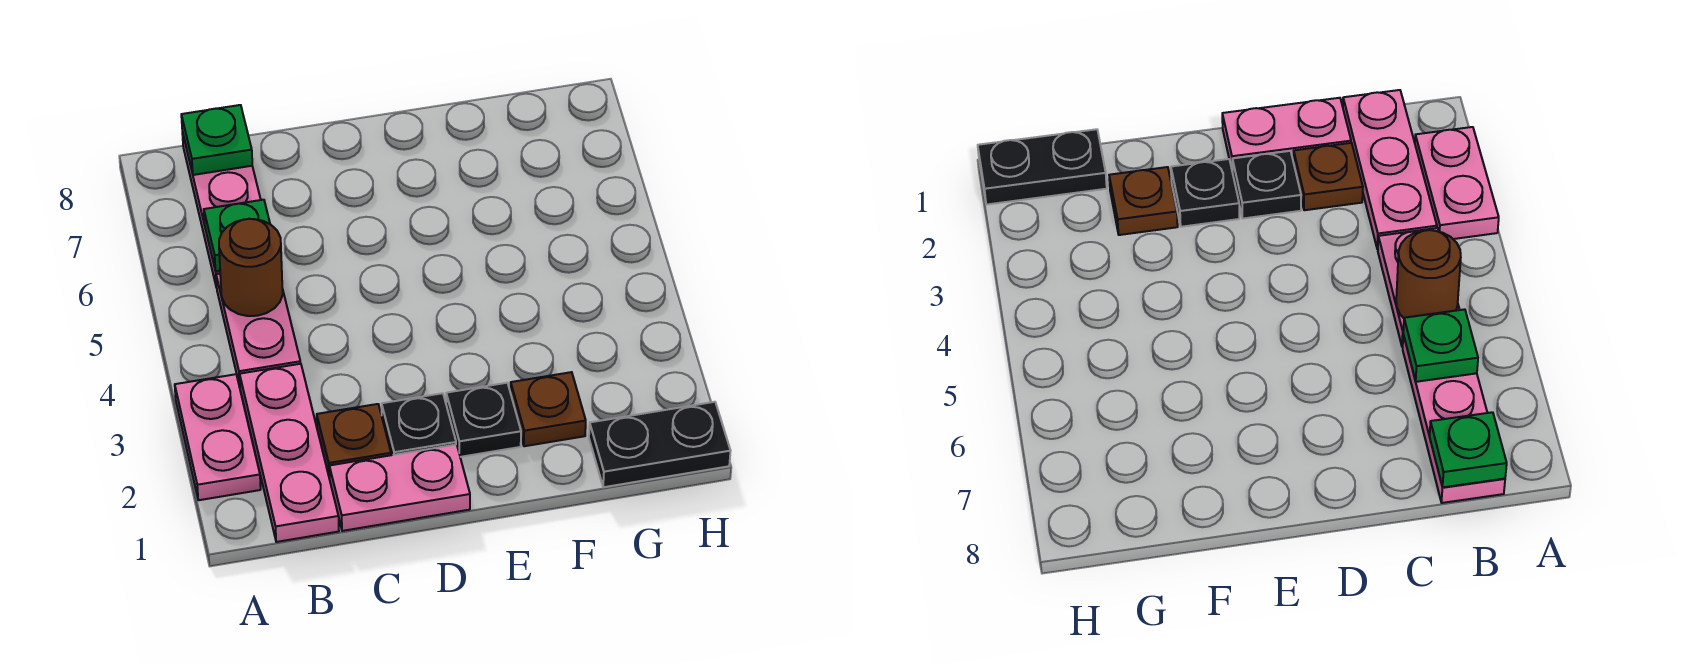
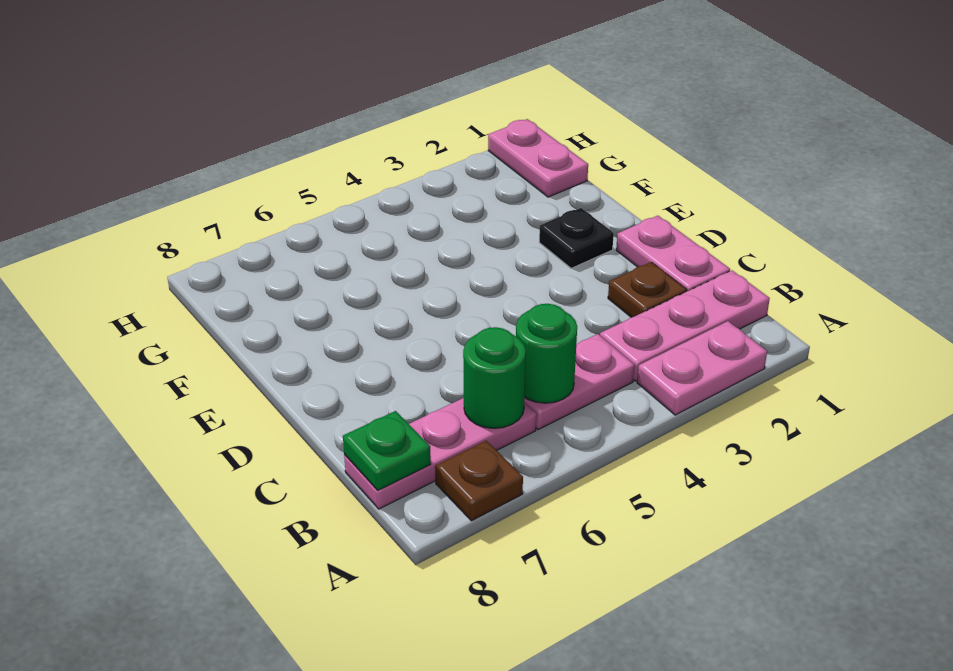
brown 1x1 round brick [219,219,283,316] -> green 1x1 round brick [516,304,577,403]
green 1x1 plate [204,200,270,271] -> green 1x1 round brick [463,327,526,428]
black 1x1 plate [382,393,456,455] -> none
brown 1x1 plate [510,372,586,446] -> brown 1x1 plate moved to [435,441,523,521]
black 1x2 plate [589,402,731,487] -> pink 1x2 plate [488,119,588,197]

